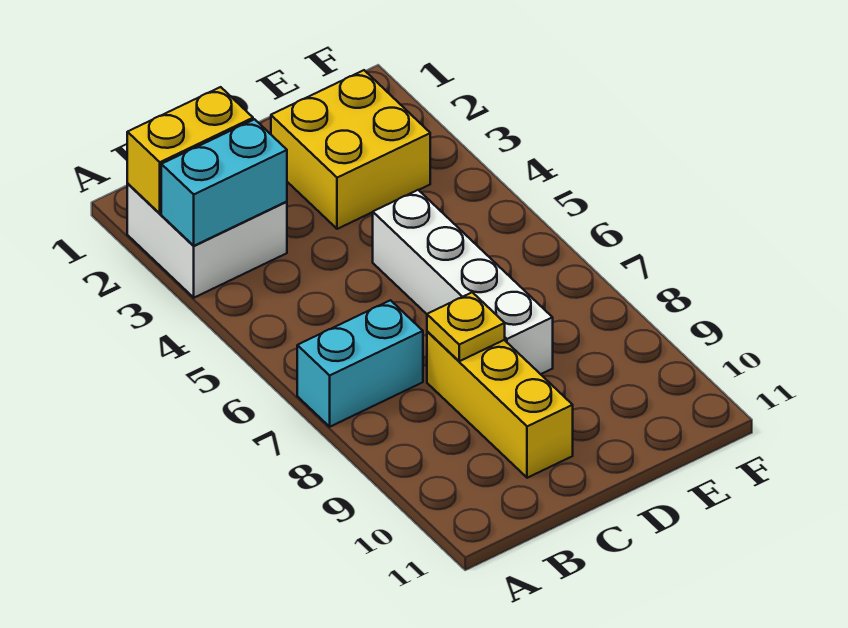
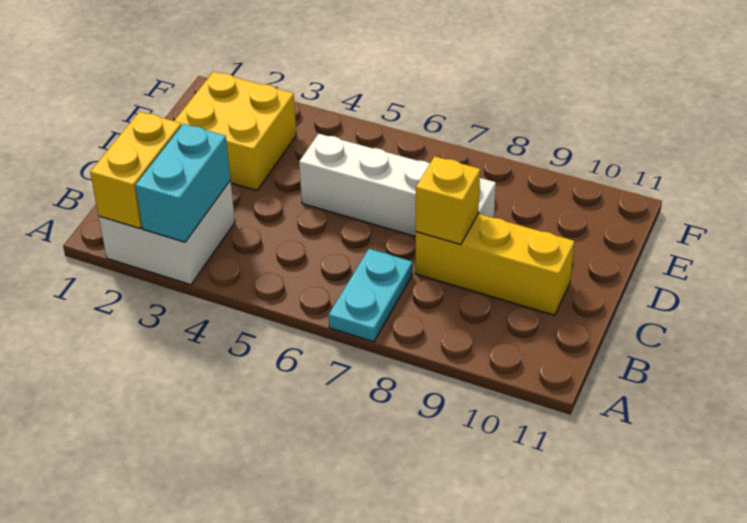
cyan 1x2 brick [297,300,423,427] -> cyan 1x2 plate [329,249,412,342]
yellow 1x1 plate [427,292,505,361] -> yellow 1x1 brick [416,156,480,244]

